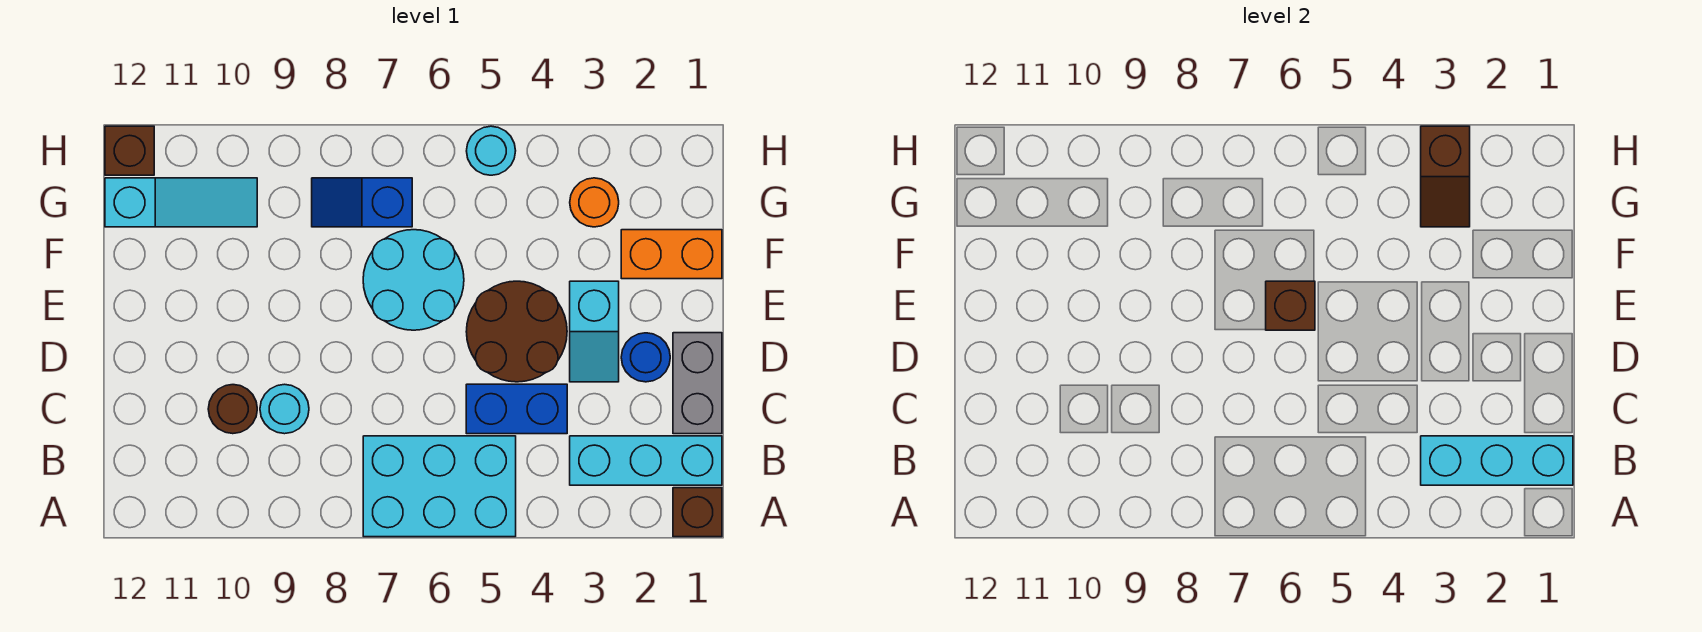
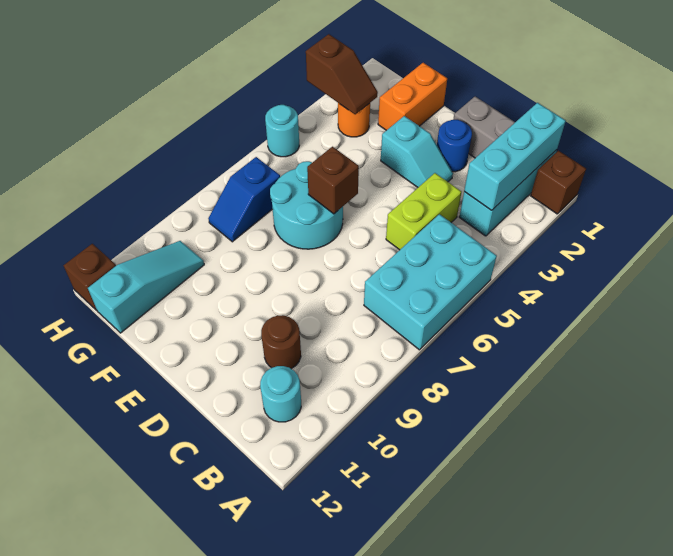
blue 1x2 brick [466,384,567,434] -> lime 1x2 brick [386,173,461,250]
cyan 1x1 round brick [260,384,309,434] -> cyan 1x1 round brick moved to [260,366,301,422]
brown 2x2 round brick [466,281,567,382] -> none

